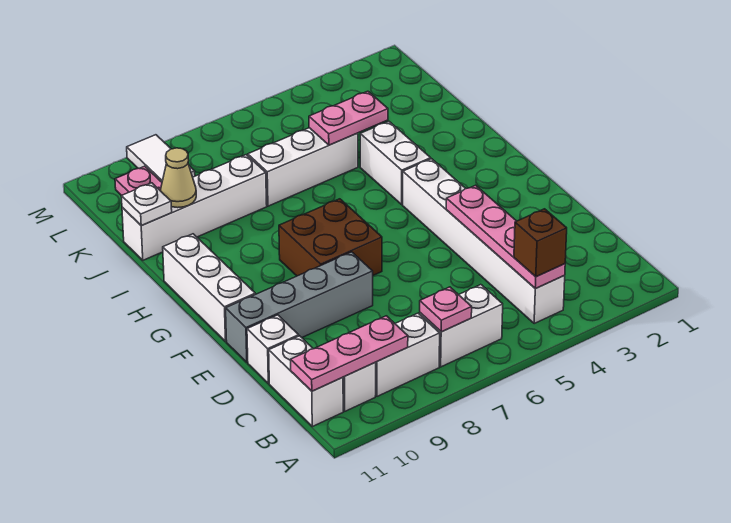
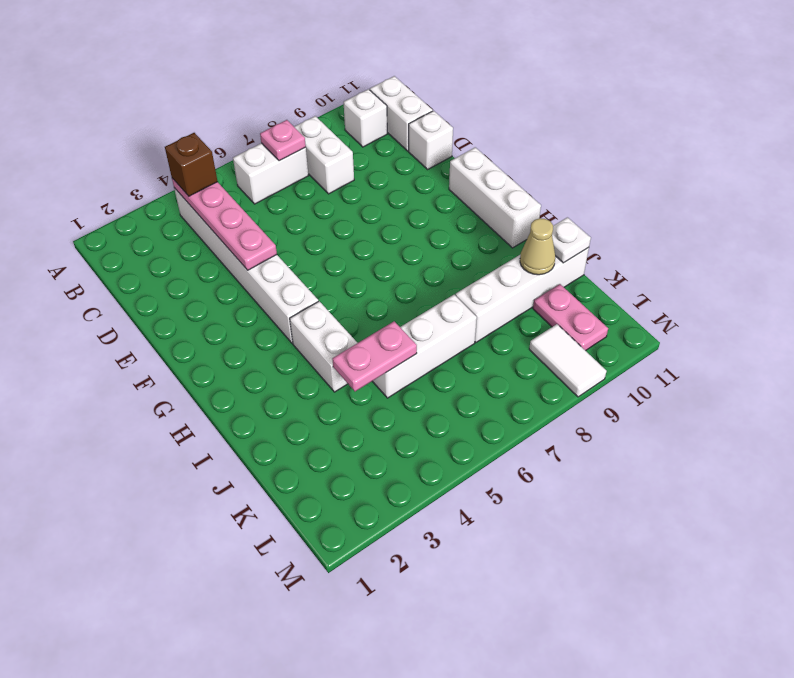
white 1x2 brick [375,313,440,396] -> white 1x2 brick turned to [294,116,354,194]
pink 1x3 plate [291,316,408,391] -> none
grey 1x4 brick [226,252,373,362] -> none
brown 2x2 brick [279,199,382,276] -> none

